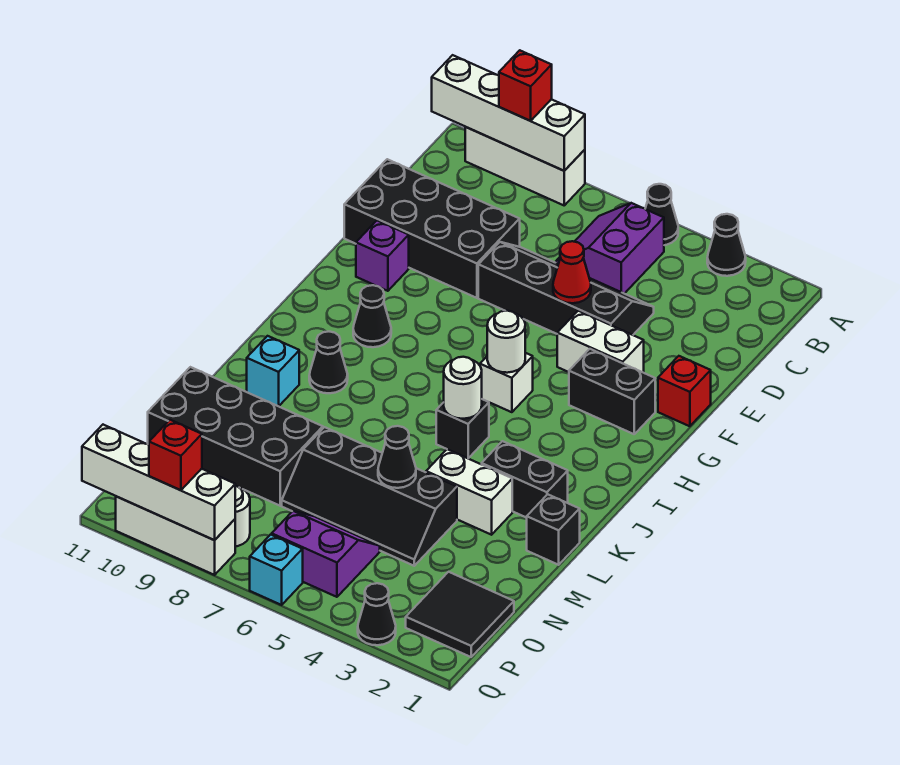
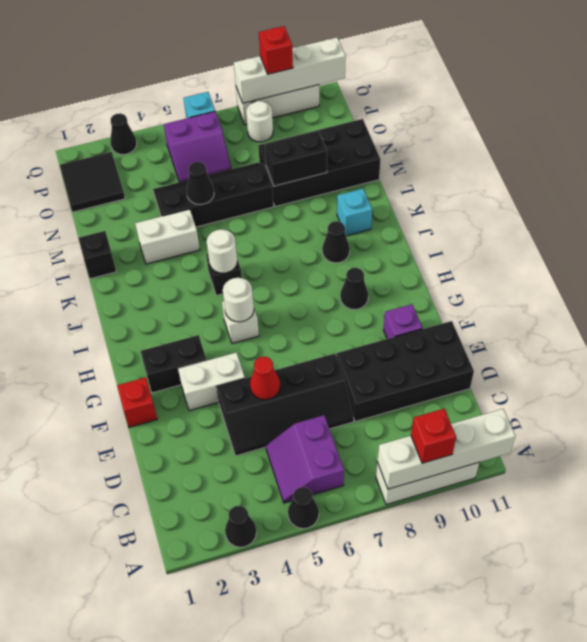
purple 2x2 slope [556,203,664,294] -> purple 2x2 slope turned to [266,415,344,503]
black 1x2 brick [482,441,568,518] -> black 1x2 brick moved to [265,131,327,186]

